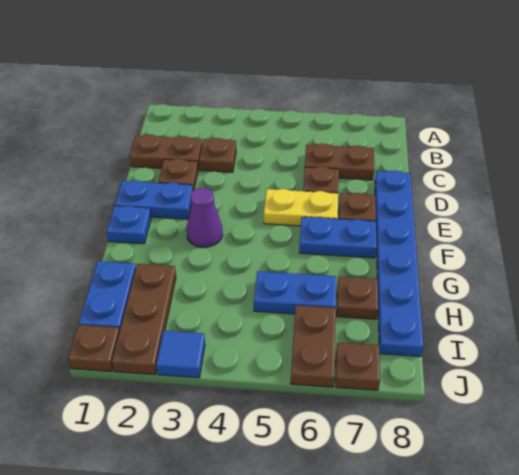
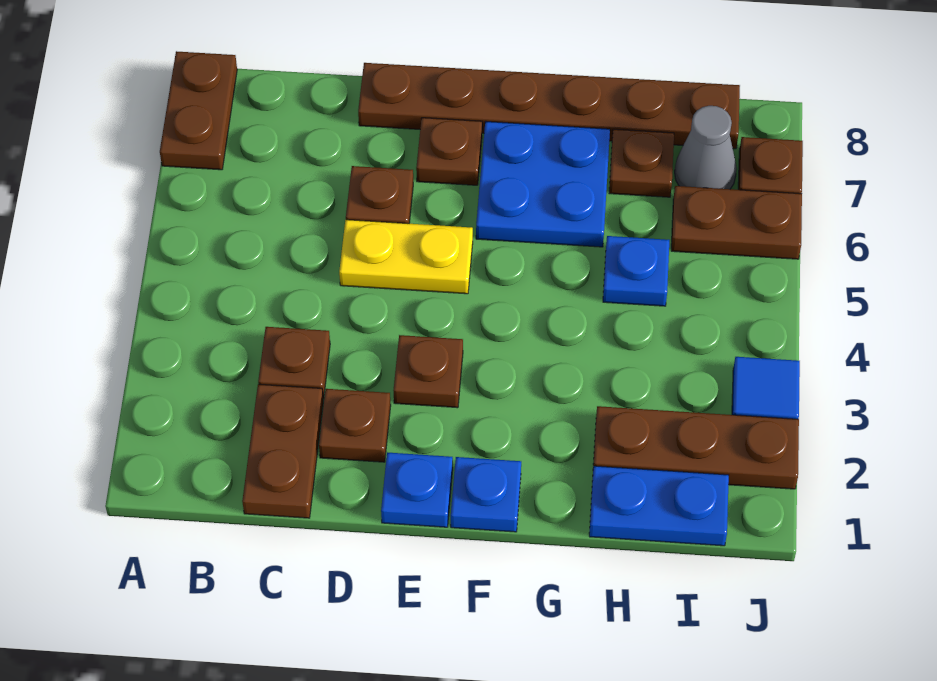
brown 1x2 plate [305,144,374,180] -> brown 1x2 plate moved to [160,51,237,170]
blue 1x6 plate [375,170,423,356] -> brown 1x6 plate [358,63,740,149]
blue 1x2 plate [115,180,193,219] -> blue 1x1 plate [381,452,453,527]
yellow 1x2 plate [264,189,338,226] -> yellow 1x2 plate turned to [339,220,473,294]
purple 1x1 cone [186,188,223,247] -> none
blue 1x2 plate [299,217,377,258] -> blue 2x2 plate [476,122,610,247]
blue 1x2 plate [254,271,336,314] -> blue 1x1 plate [603,236,669,306]
none -> grey 1x1 cone [675,106,737,189]
brown 1x1 plate [68,325,119,372] -> brown 1x1 plate moved to [394,335,463,408]

